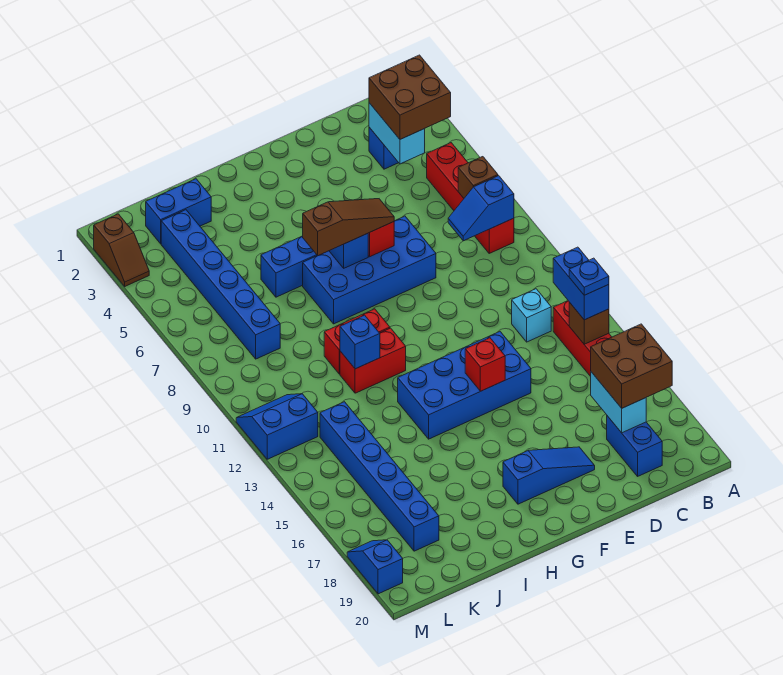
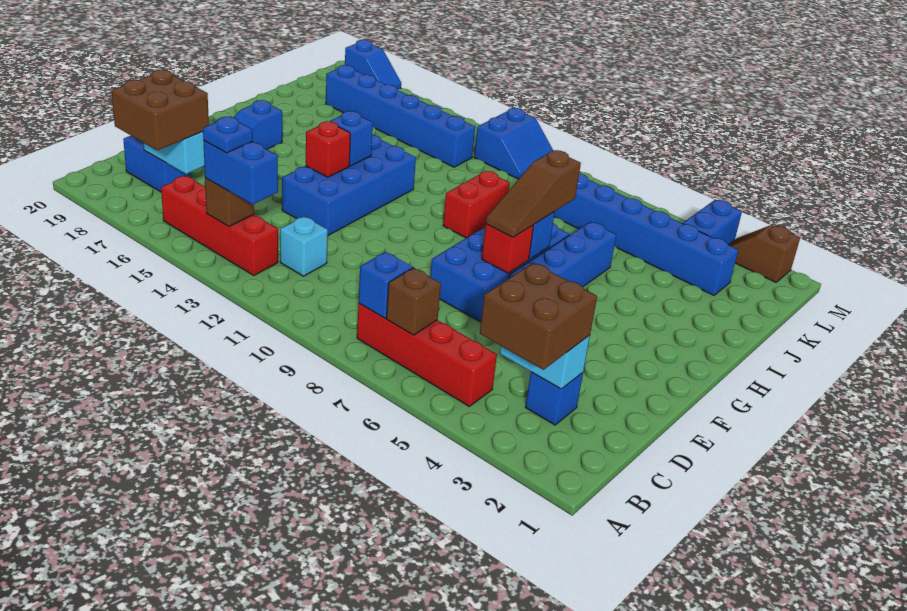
red 1x2 brick [340,328,406,393] -> none
blue 1x1 brick [340,315,380,369] -> blue 1x1 brick moved to [330,111,373,166]
blue 1x2 brick [146,179,211,244] -> blue 1x2 brick moved to [683,200,742,245]

